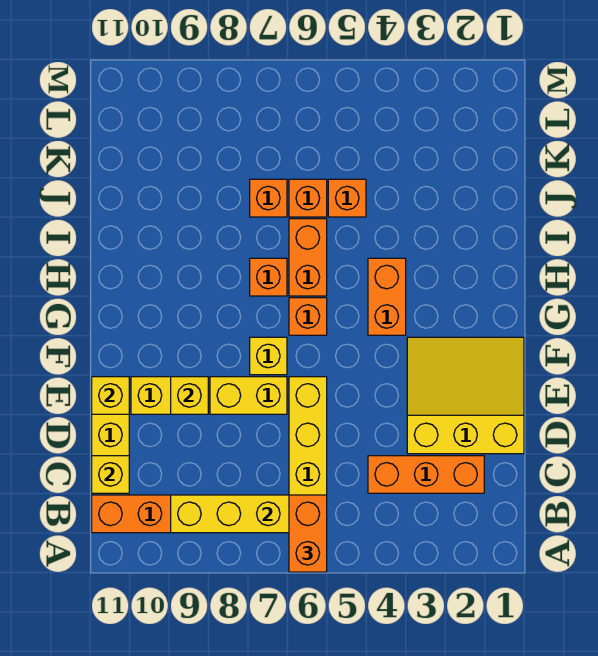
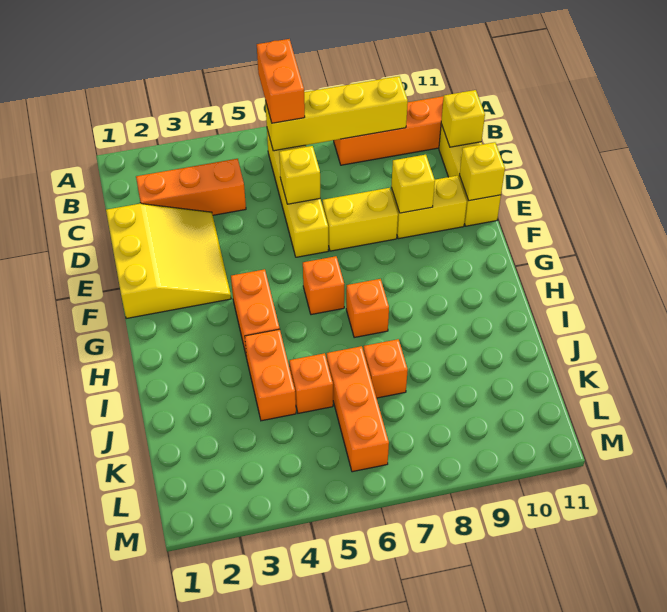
yellow 3x3 slope [407,337,524,454] -> yellow 3x3 slope turned to [106,204,231,319]
yellow 1x1 brick [250,337,287,375] -> yellow 1x1 brick moved to [279,146,320,204]
orange 1x2 brick [289,219,327,296] -> orange 1x2 brick moved to [245,329,296,421]
orange 1x1 brick [289,179,327,217] -> orange 1x3 brick [327,346,389,472]

